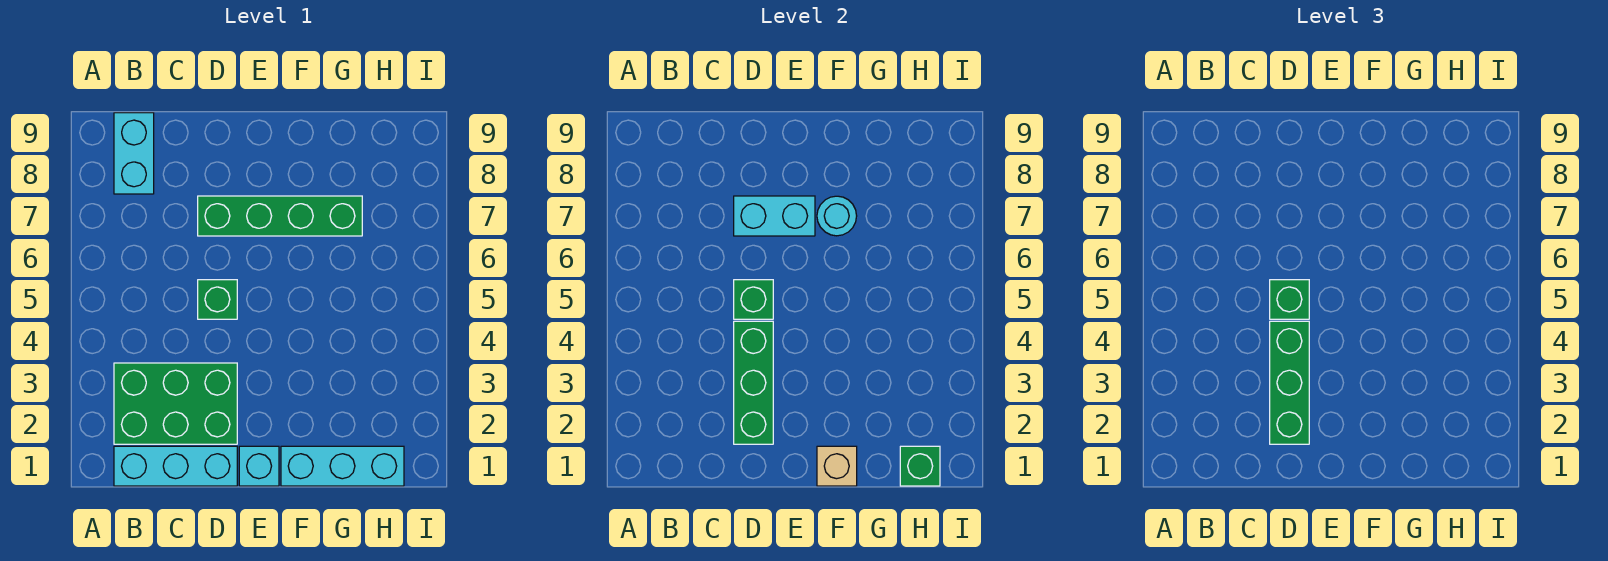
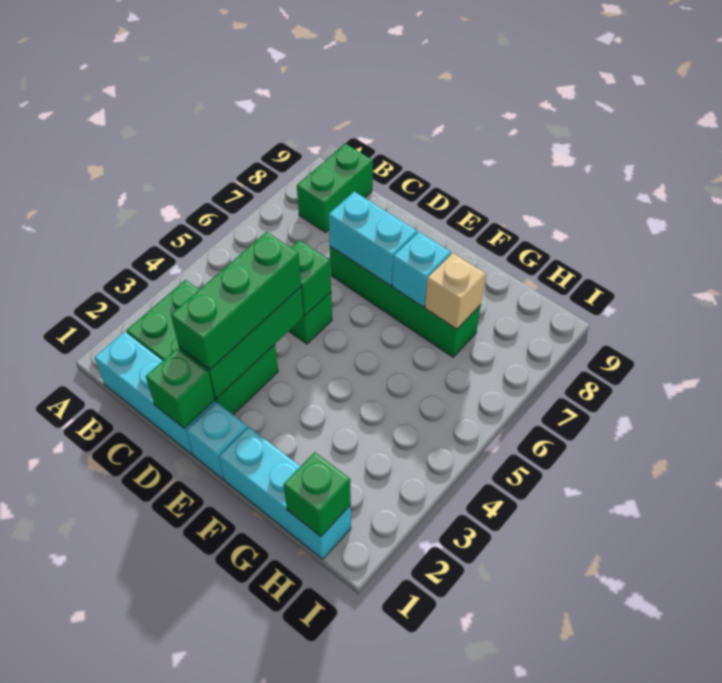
cyan 1x2 brick [114,113,154,194] -> green 1x2 brick [297,144,373,232]
green 1x1 brick [1270,280,1309,319] -> green 1x1 brick moved to [146,348,215,429]
tan 1x1 brick [817,446,857,486] -> tan 1x1 brick moved to [425,253,486,329]
cyan 1x1 round brick [817,196,857,236] -> cyan 1x1 brick [392,232,451,307]

